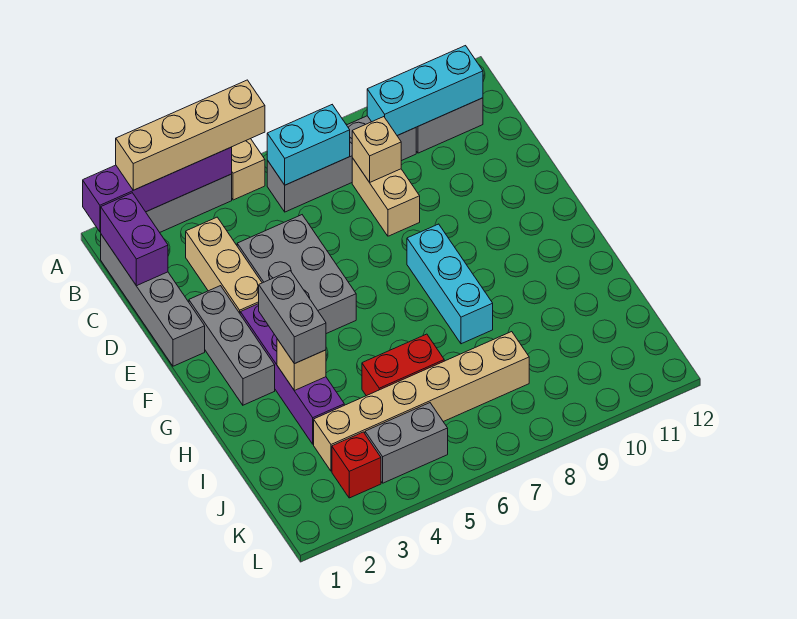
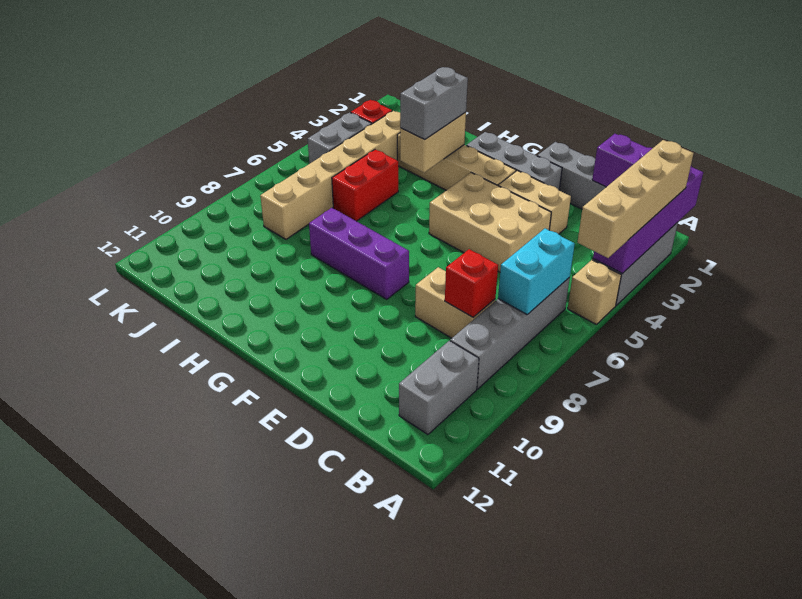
cyan 1x3 brick [367,46,483,136] -> none
tan 1x3 brick [186,217,262,313] -> tan 1x2 brick [498,171,571,234]
tan 1x1 brick [352,117,401,182] -> red 1x1 brick [445,249,498,317]
grey 2x3 brick [237,215,356,334] -> tan 2x3 brick [429,173,551,272]
purple 1x4 brick [240,304,344,444] -> tan 1x4 brick [397,133,516,190]
cyan 1x3 brick [407,224,493,344] -> purple 1x3 brick [309,208,409,299]
grey 1x2 brick [259,271,326,364] -> grey 1x2 brick turned to [400,67,468,140]
tan 1x1 brick [277,339,326,390] -> tan 1x2 brick [400,112,466,172]

